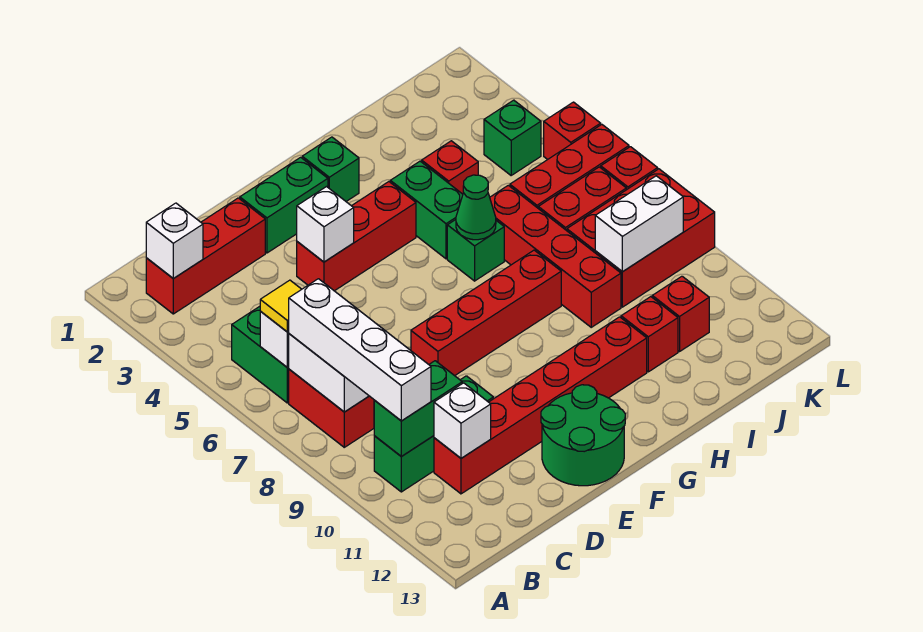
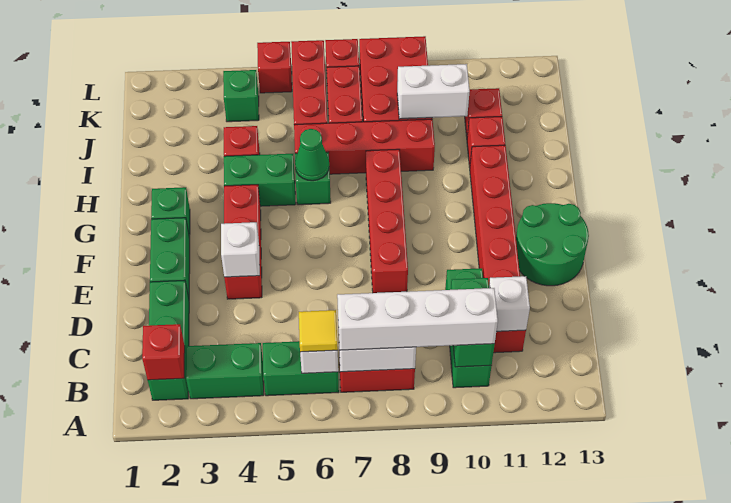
red 1x3 brick [146,198,265,314] -> green 1x3 brick [148,281,189,400]
white 1x1 brick [146,203,203,279] -> red 1x1 brick [142,324,185,380]
none -> green 1x2 brick [186,343,264,399]
white 1x2 brick [595,176,683,272] -> white 1x2 brick turned to [397,64,470,119]

